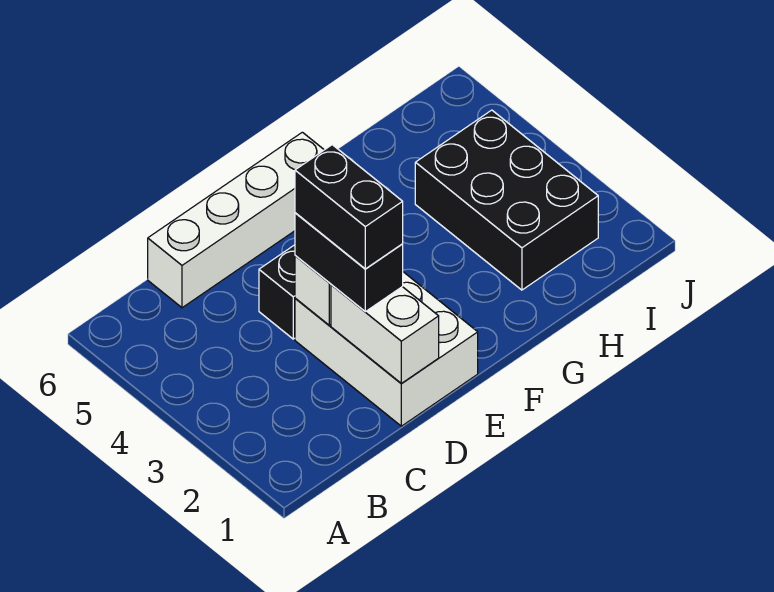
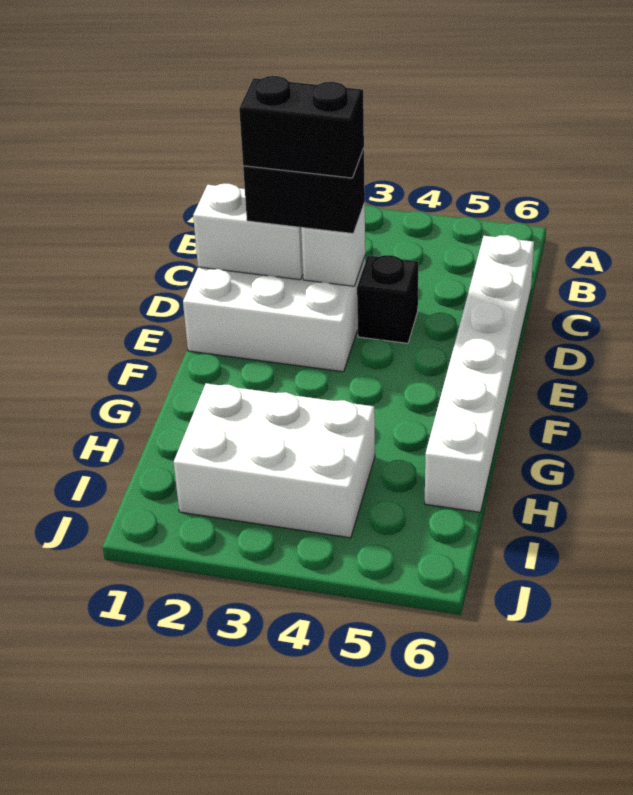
white 1x4 brick [148,132,324,308] -> white 1x6 brick [425,235,534,512]
black 2x3 brick [415,110,598,290] -> white 2x3 brick [174,383,375,538]

